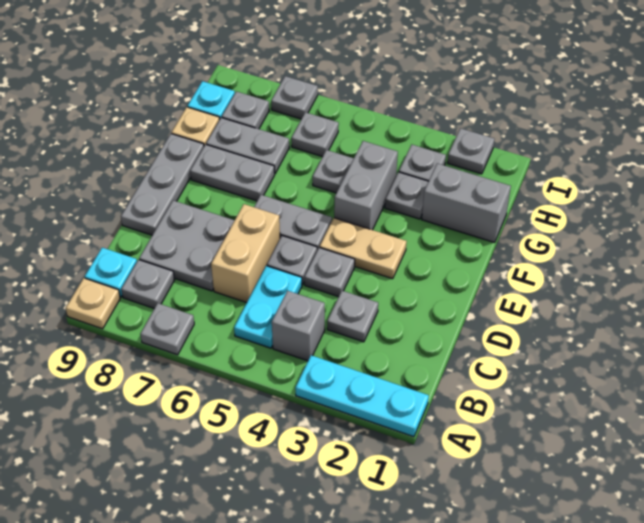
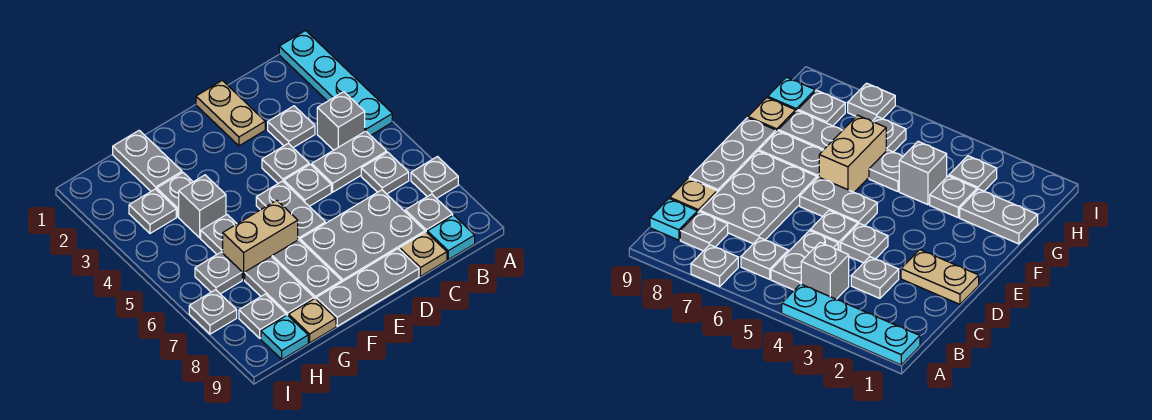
cyan 1x3 plate [295,355,429,437] -> cyan 1x4 plate [279,31,392,136]
tan 1x1 plate [66,278,120,329] -> tan 1x1 plate moved to [400,232,447,276]
cyan 1x2 plate [234,266,302,348] -> grey 1x2 plate [312,131,387,192]
tan 1x2 brick [211,204,280,303] -> tan 1x2 brick moved to [223,200,298,280]
grey 2x2 plate [139,200,235,291] -> grey 2x3 plate [300,190,425,282]
tan 1x2 plate [320,218,407,279] -> tan 1x2 plate moved to [196,80,265,146]
grey 1x2 brick [334,141,398,230] -> grey 1x1 brick [179,175,226,238]
grey 1x2 brick [422,163,511,243] -> grey 1x2 plate [113,131,182,191]
grey 1x1 plate [447,128,494,174] -> grey 1x1 plate moved to [361,152,409,194]

